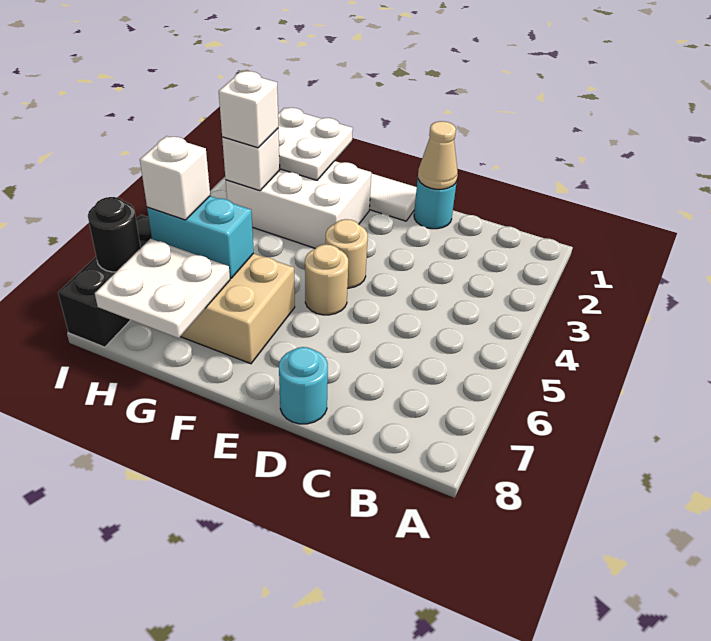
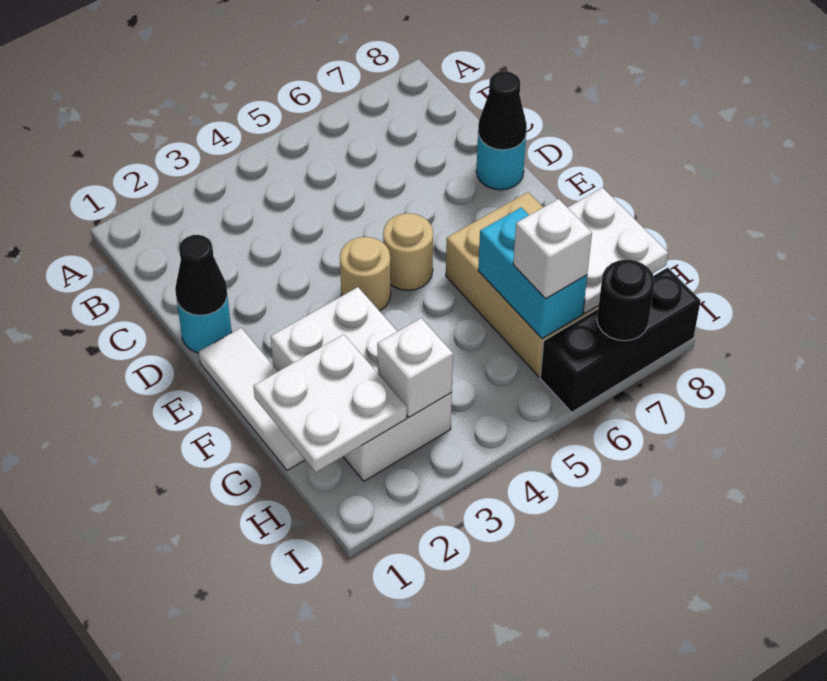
tan 1x1 cone [418,121,458,189] -> black 1x1 cone [175,235,227,315]
none -> black 1x1 cone [478,71,527,150]
white 1x1 brick [219,71,278,148] -> none

